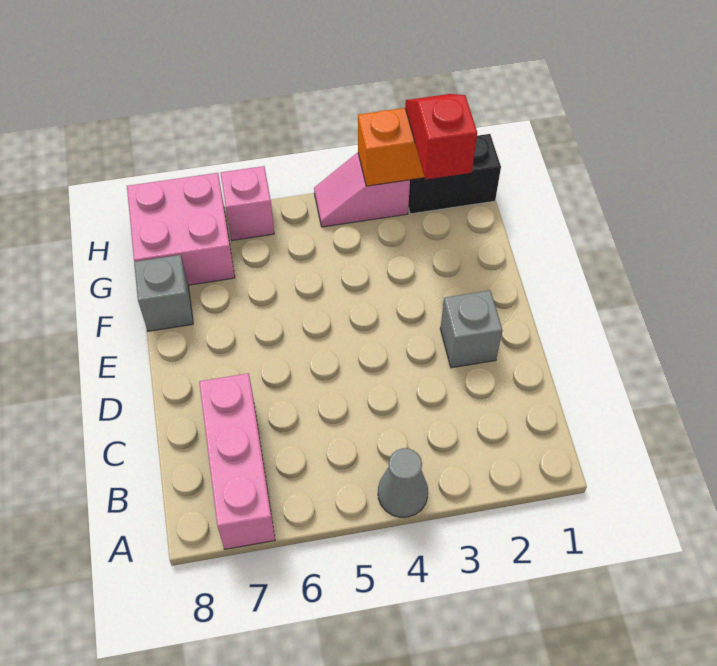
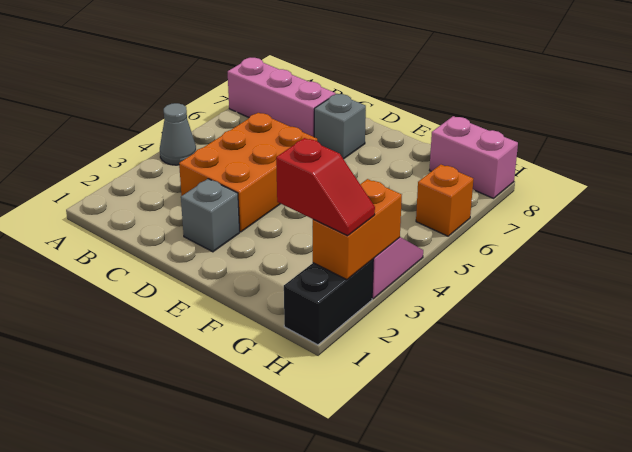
none -> orange 2x3 brick [179,113,317,232]
grey 1x1 brick [134,255,193,331] -> grey 1x1 brick moved to [314,94,366,159]
pink 2x2 brick [127,173,235,285] -> pink 1x2 brick [429,116,518,198]
pink 1x1 brick [221,166,274,240] -> orange 1x1 brick [416,165,473,236]

